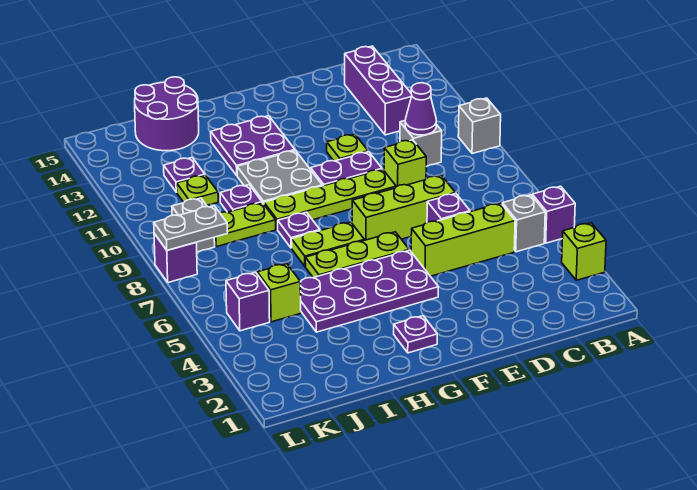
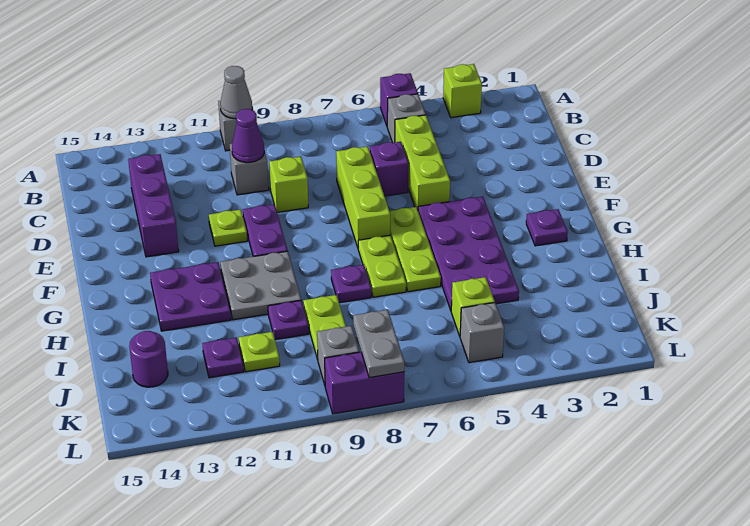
none -> grey 1x1 cone [220,66,252,119]
purple 1x3 brick [345,46,412,135] -> purple 1x3 brick turned to [128,154,179,257]
lime 1x4 plate [264,169,396,230] -> none
purple 2x2 round brick [135,77,199,151] -> purple 1x1 round brick [129,331,168,387]
purple 1x1 brick [226,272,270,331] -> grey 1x1 brick [460,303,504,363]
purple 1x1 brick [154,233,197,283] -> purple 1x2 brick [325,352,404,414]

